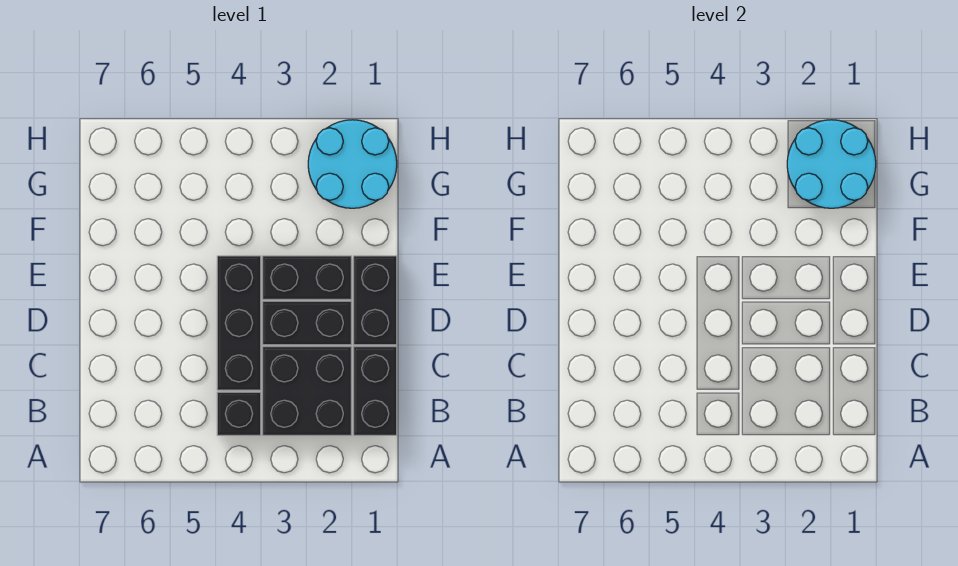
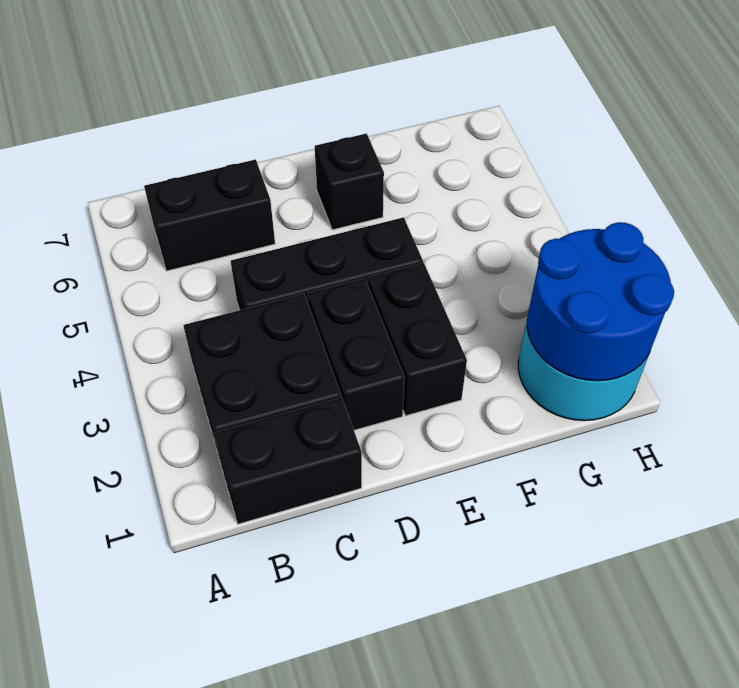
black 1x1 brick [217,392,261,435] -> black 1x1 brick moved to [315,134,384,230]
black 1x2 brick [354,256,397,345] -> black 1x2 brick moved to [144,159,275,271]
cyan 2x2 round brick [787,120,876,208] -> blue 2x2 round brick [527,222,674,381]

